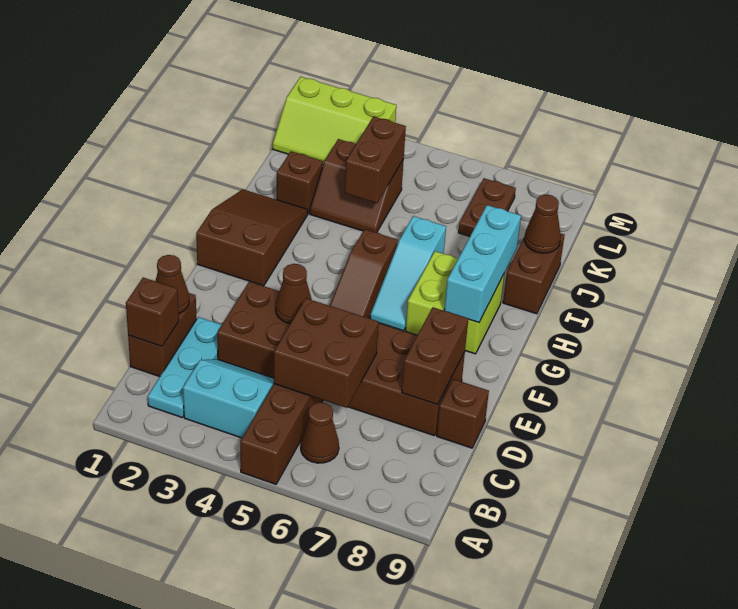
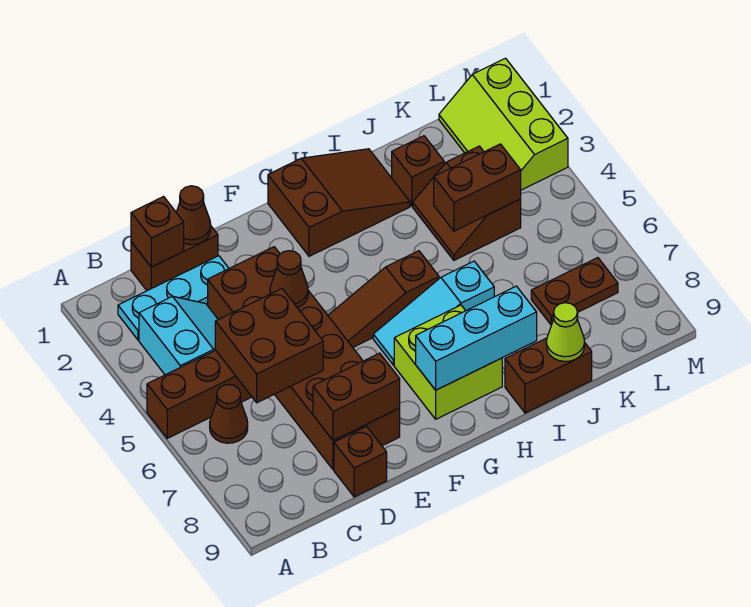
brown 1x1 cone [524,195,561,253] -> lime 1x1 cone [546,303,585,361]

